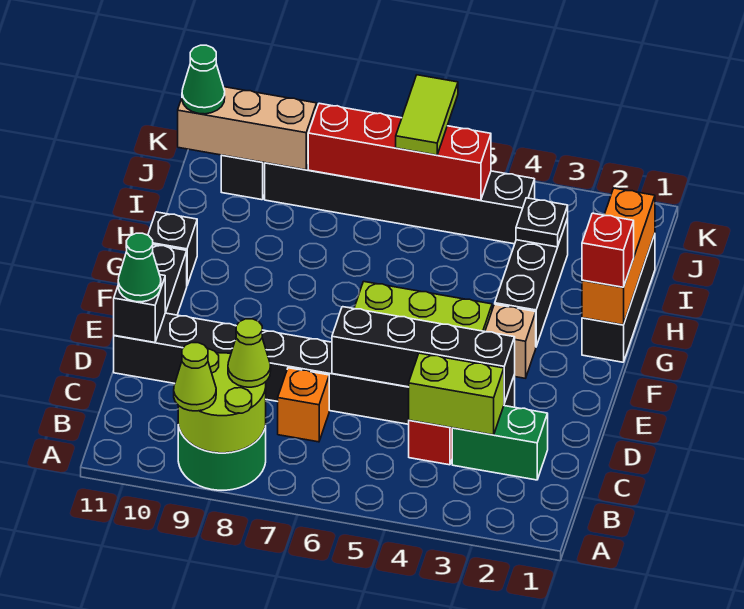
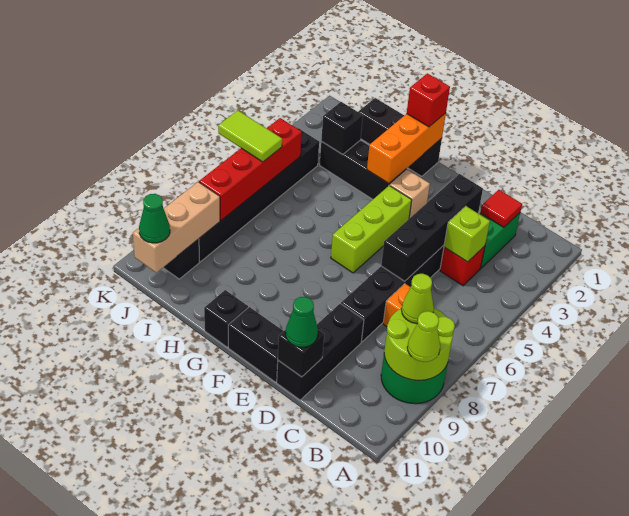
none -> red 1x1 tile [480,190,522,227]
lime 1x2 brick [409,353,504,435] -> lime 1x1 brick [444,206,490,262]
orange 1x3 brick [582,188,655,325] -> orange 1x3 brick turned to [367,113,446,183]
black 1x1 plate [516,198,568,247] -> black 1x1 brick [321,102,363,154]

